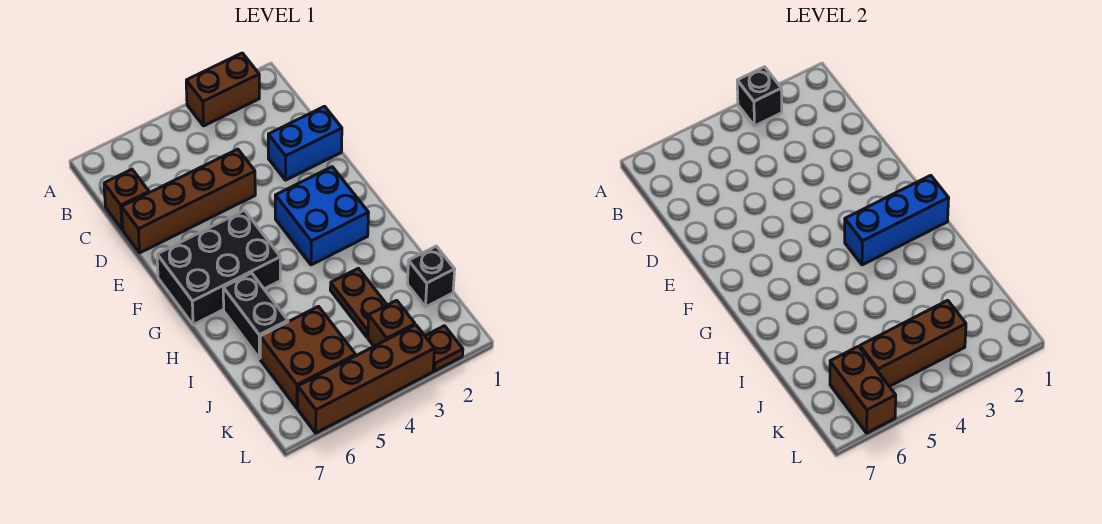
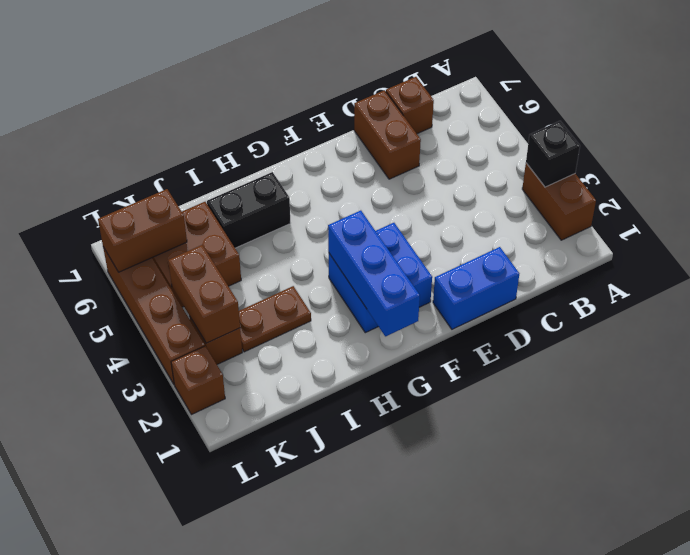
blue 1x2 brick [268,106,342,180] -> blue 1x2 brick turned to [433,247,519,329]
brown 1x4 brick [122,149,255,253] -> brown 1x2 brick [354,90,421,179]
black 2x3 brick [157,210,280,325] -> none
black 1x1 brick [407,246,455,307] -> none
brown 1x3 brick [860,300,966,387] -> brown 1x2 brick [168,245,240,343]
brown 1x1 plate [425,326,463,371] -> brown 1x1 brick [171,346,225,415]

